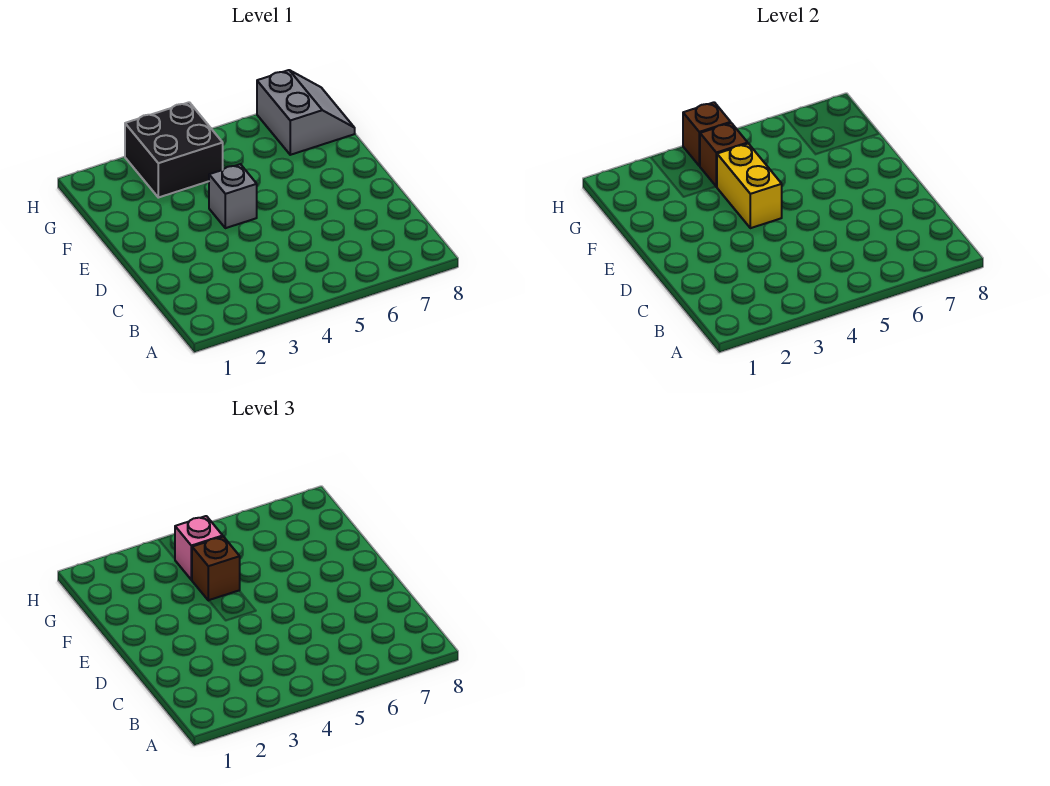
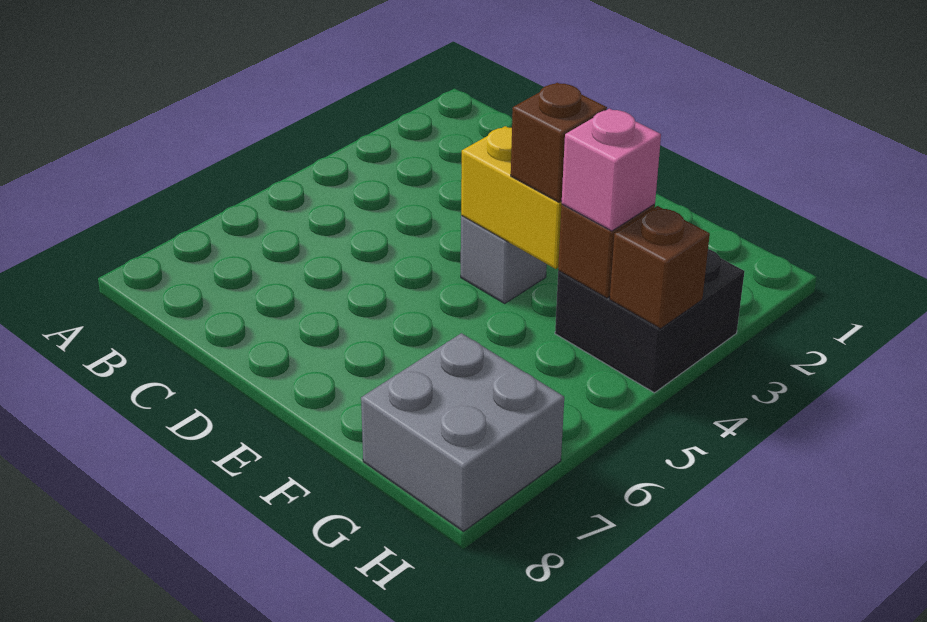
grey 2x2 slope [257,70,355,155] -> grey 2x2 brick [361,333,564,531]

